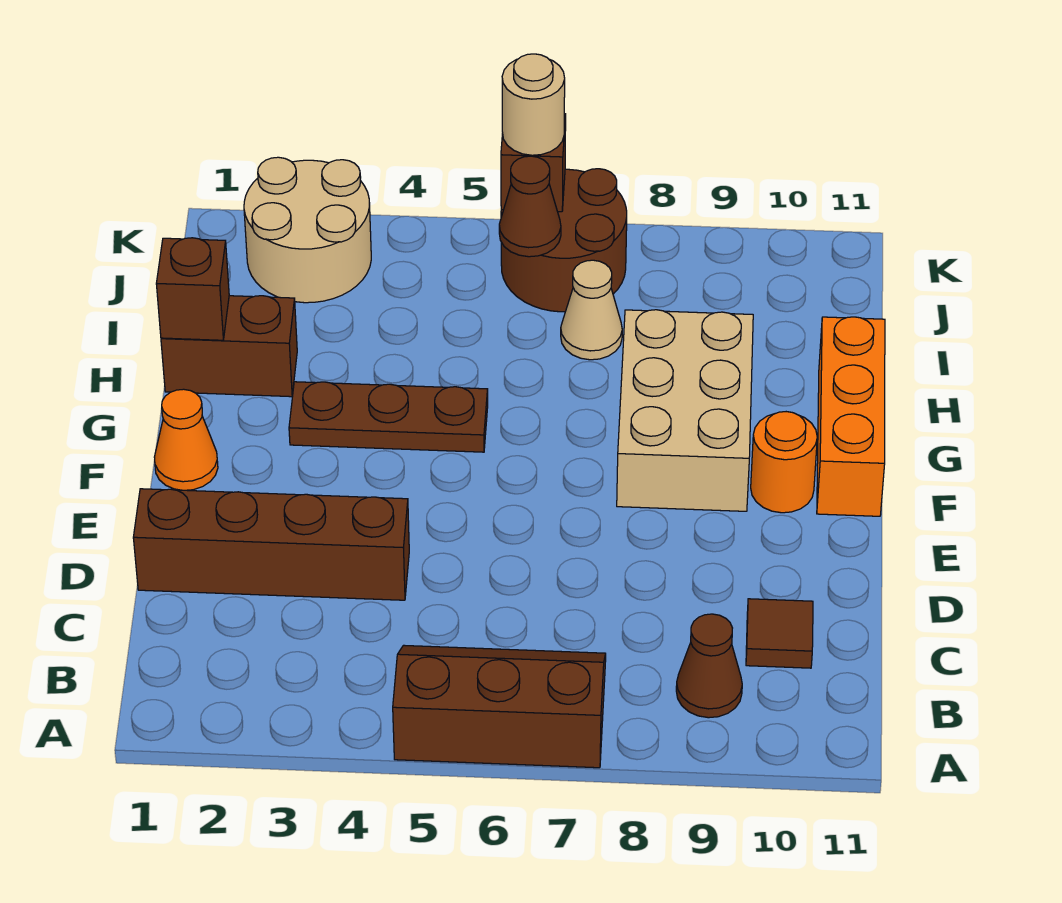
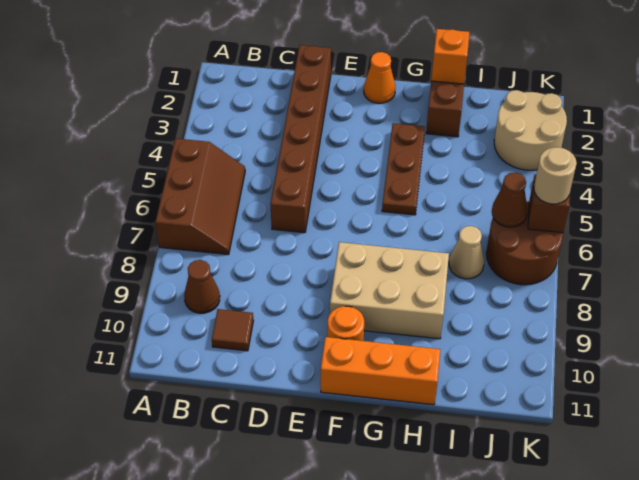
brown 1x4 brick [133,489,409,600] -> brown 1x6 brick [271,45,331,233]
brown 1x1 brick [156,238,229,340] -> orange 1x1 brick [431,29,470,84]

